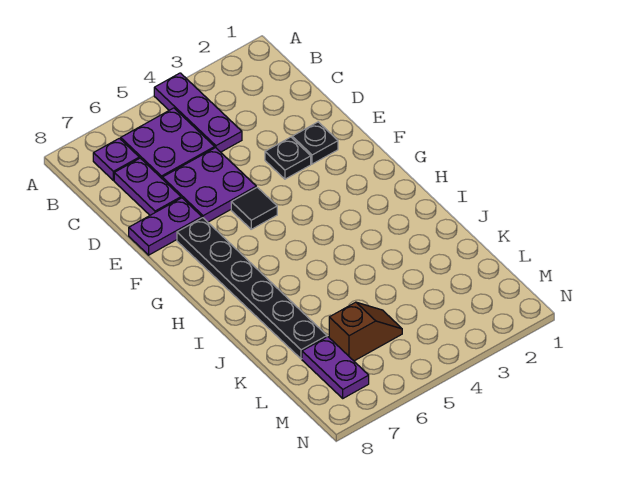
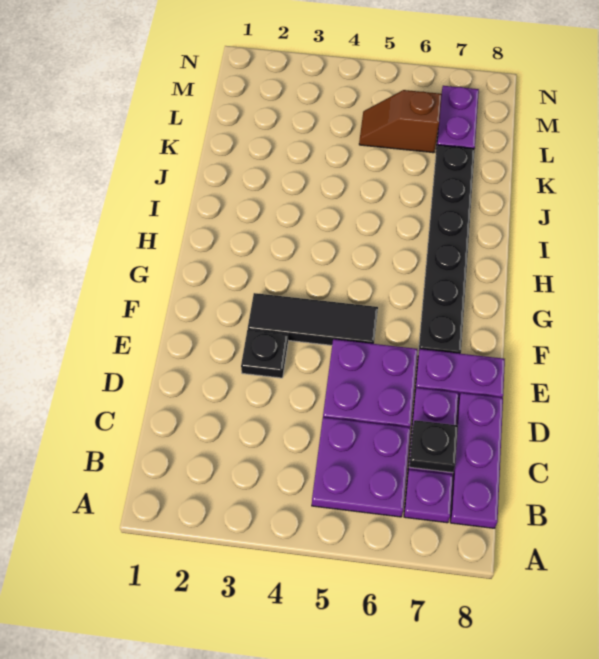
purple 1x3 plate [154,73,242,152] -> purple 1x3 plate moved to [450,393,503,528]
black 1x1 plate [292,122,338,164] -> black 1x1 plate moved to [409,420,458,473]
black 1x1 tile [231,187,277,229] -> black 1x3 tile [248,293,378,345]

